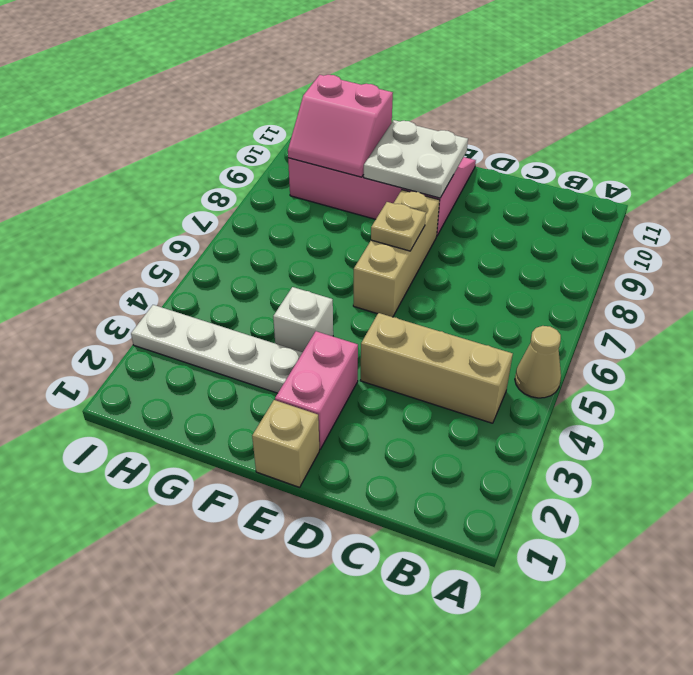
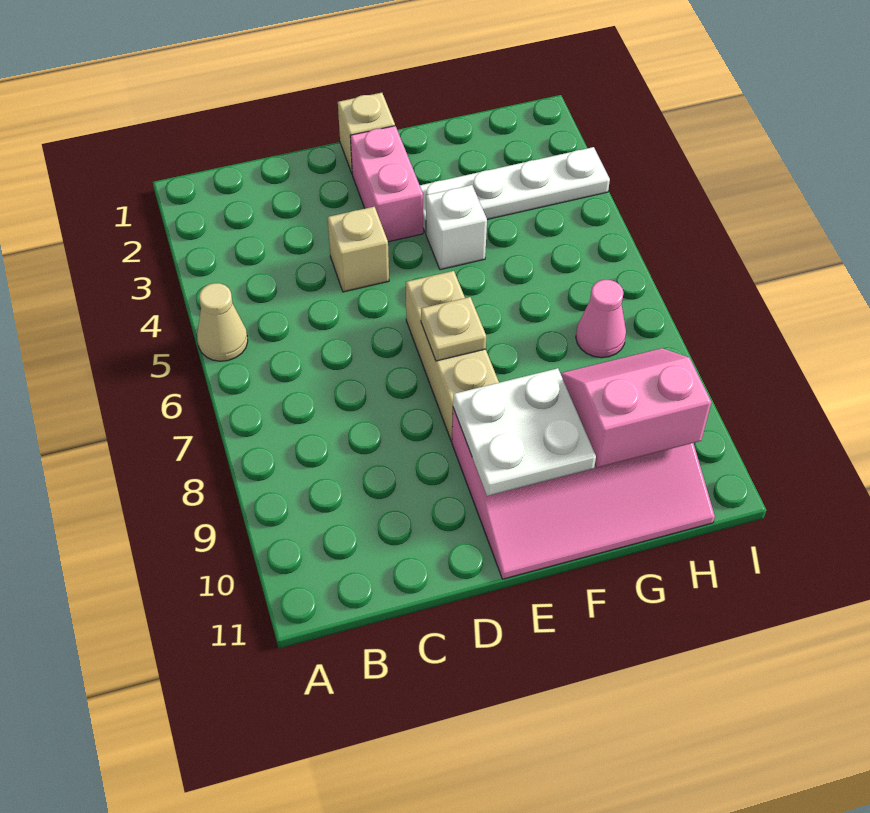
tan 1x3 brick [360,313,513,423] -> tan 1x1 brick [328,207,389,292]
none -> pink 1x1 cone [576,280,626,358]

